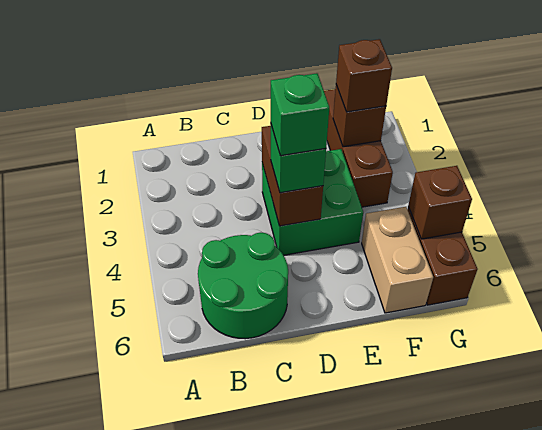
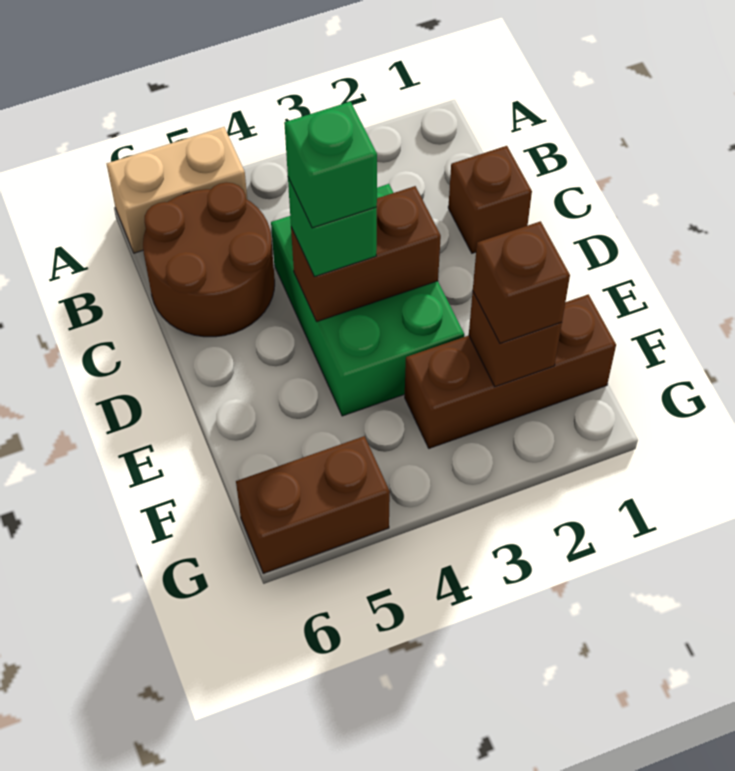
green 2x2 round brick [198,233,288,339] -> brown 2x2 round brick [143,182,275,337]
green 2x2 brick [262,149,363,255] -> green 2x3 brick [271,184,464,416]
tan 1x2 brick [362,207,433,313] -> tan 1x2 brick moved to [107,127,247,253]
brown 1x1 brick [408,166,472,239] -> brown 1x1 brick moved to [448,146,532,253]

